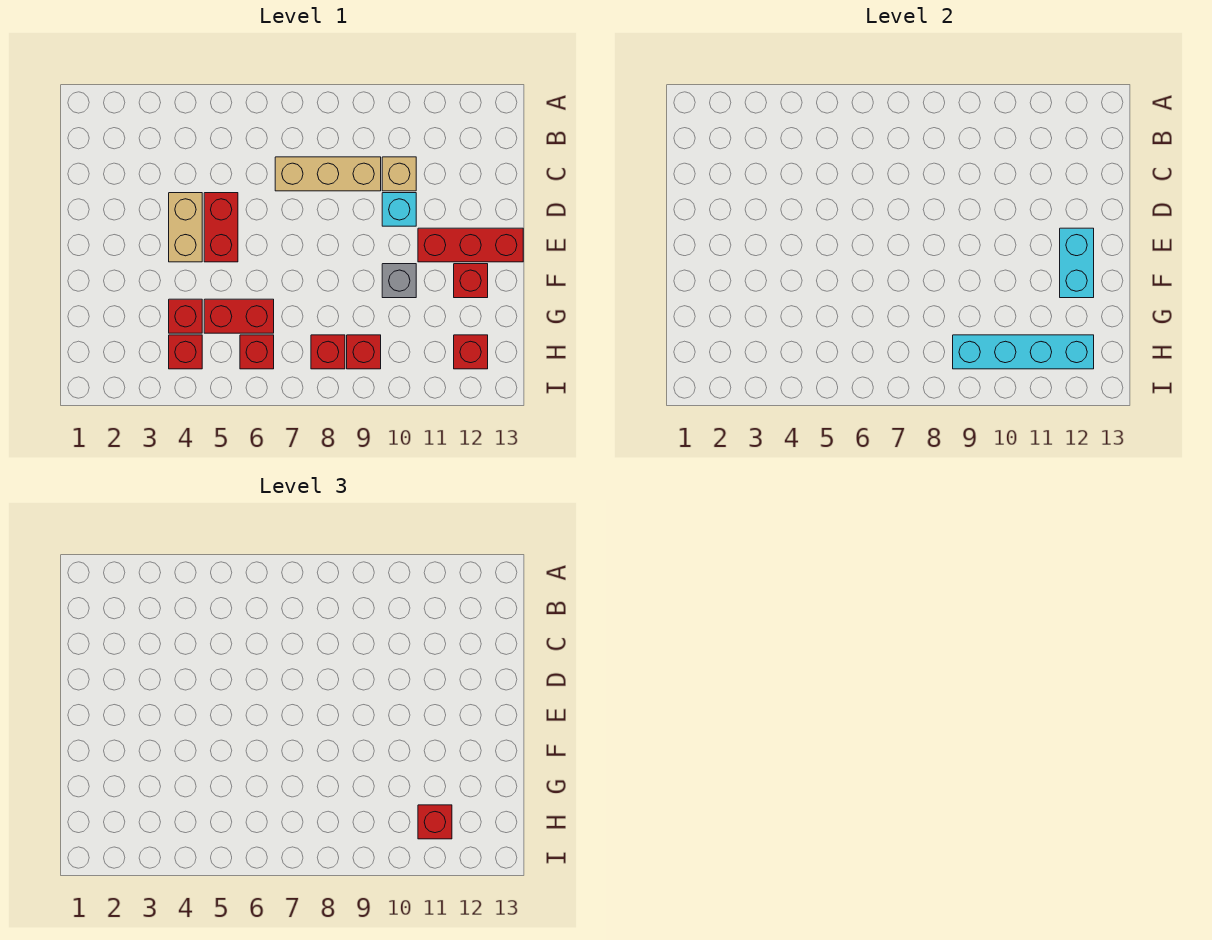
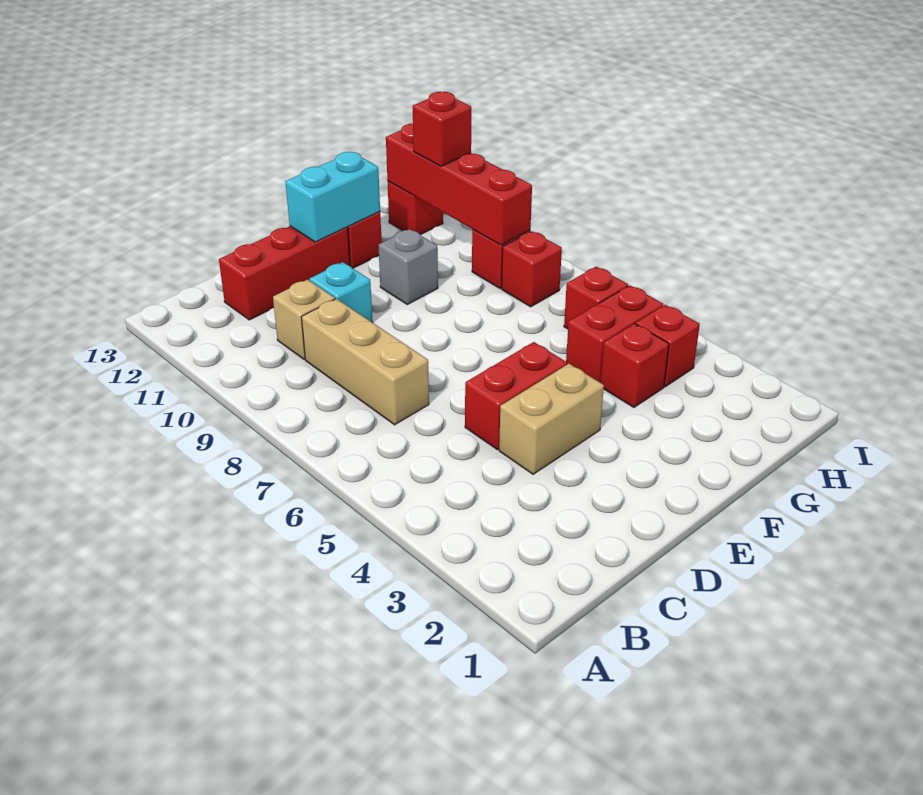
red 1x3 brick [418,228,523,262] -> red 1x3 brick turned to [219,226,350,320]
red 1x2 brick [204,299,274,333] -> red 1x2 brick turned to [566,285,663,382]
cyan 1x4 brick [953,335,1094,369] -> red 1x4 brick [386,123,532,245]

